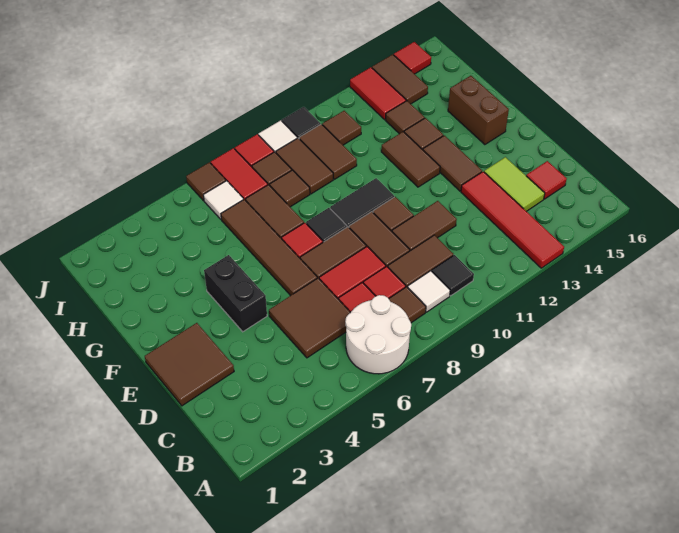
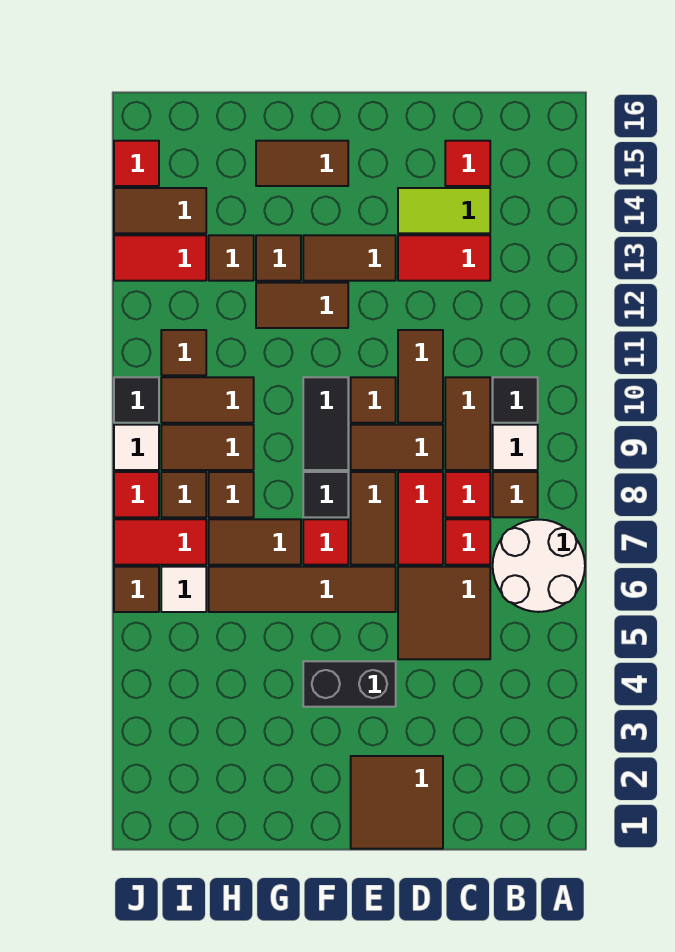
red 1x4 tile [461,172,564,268] -> red 1x2 tile [398,235,490,281]
brown 1x2 brick [448,76,509,145] -> brown 1x2 tile [256,141,348,186]

